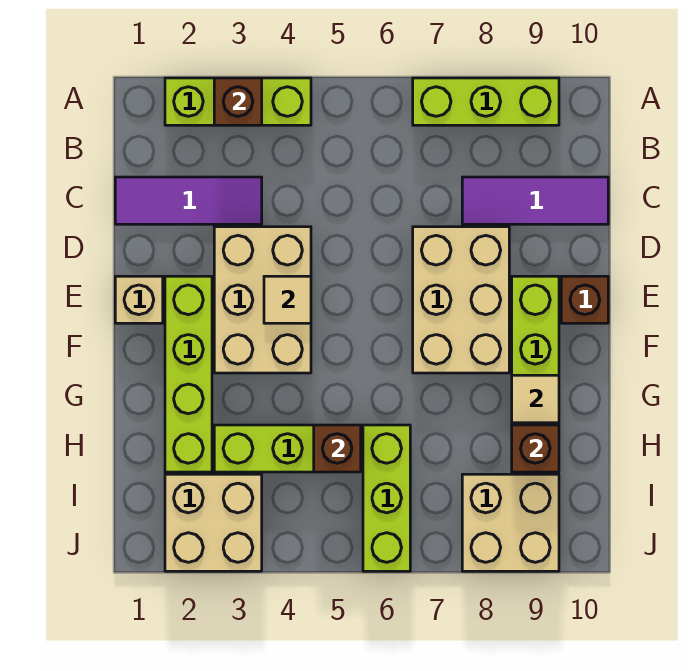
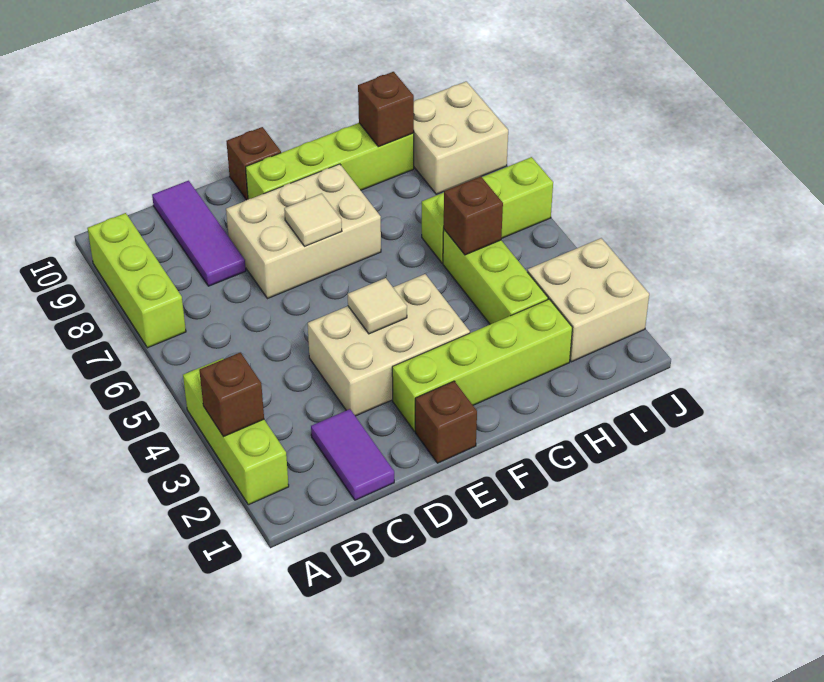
purple 1x3 tile [115,177,262,224] -> purple 1x2 tile [311,409,394,500]
tan 1x1 brick [115,276,163,323] -> brown 1x1 brick [415,381,477,463]
tan 1x1 tile [512,375,559,423] -> tan 1x1 tile moved to [284,193,342,246]

